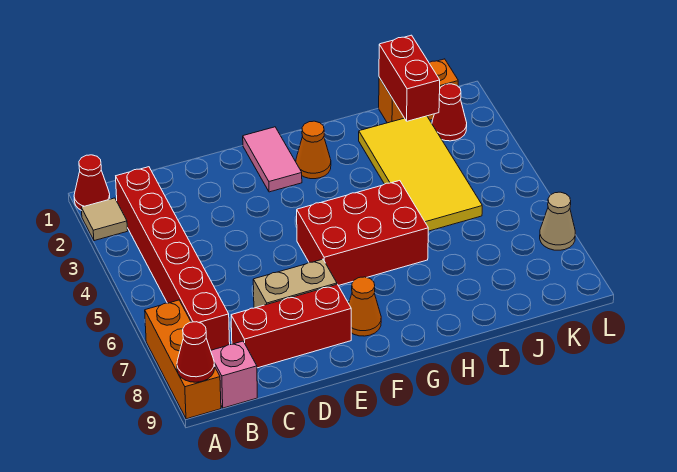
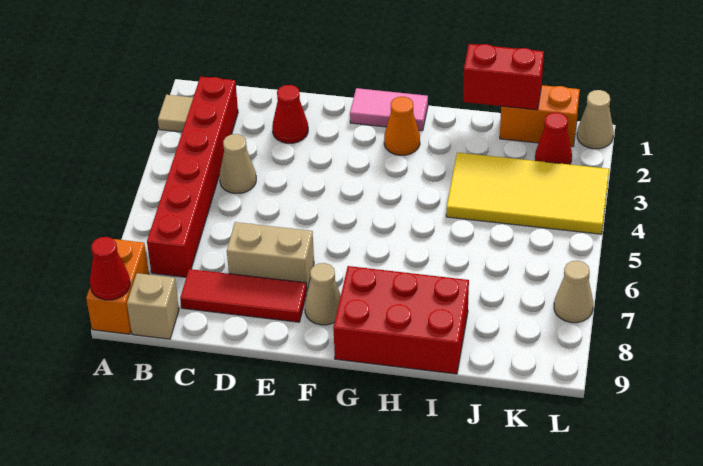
red 1x1 cone [74,155,110,211] -> red 1x1 cone moved to [272,85,308,143]
orange 1x3 brick [145,300,221,419] -> orange 1x2 brick [86,239,149,334]
pink 1x1 brick [211,341,257,408] -> tan 1x1 brick [127,273,179,339]
none -> tan 1x1 cone [219,134,256,193]
red 1x3 brick [231,284,351,368] -> red 1x3 tile [180,269,307,322]
pink 1x2 tile [243,127,302,192] -> pink 1x2 tile turned to [350,88,428,131]
red 2x3 brick [297,181,428,286] -> red 2x3 brick moved to [334,266,469,374]
orange 1x1 cone [349,277,381,336] -> tan 1x1 cone [305,263,341,325]
yellow 2x4 tile [359,116,482,231] -> yellow 2x4 tile turned to [446,153,609,234]
red 1x2 brick [379,35,440,121] -> red 1x2 brick turned to [463,44,544,110]
none -> tan 1x1 cone [577,90,614,149]

